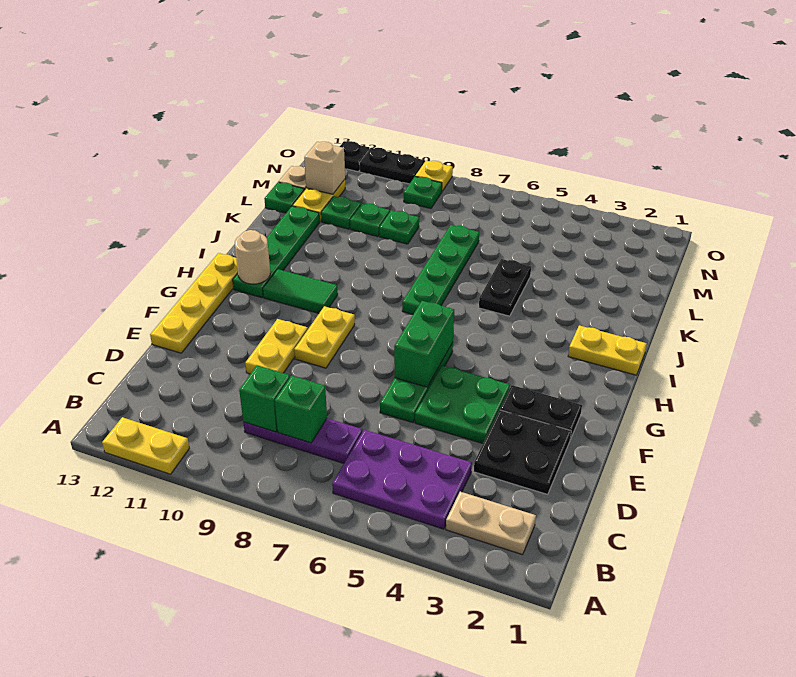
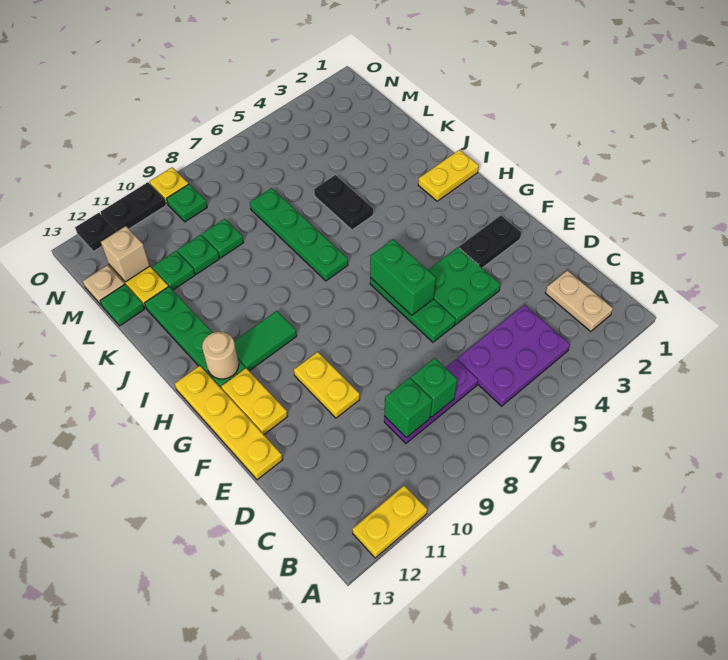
tan 1x2 plate [446,492,536,555] -> tan 1x2 plate turned to [546,270,613,332]
black 2x2 plate [474,410,571,494] -> none
yellow 1x2 plate [294,306,355,368] -> yellow 1x2 plate moved to [221,368,288,434]

